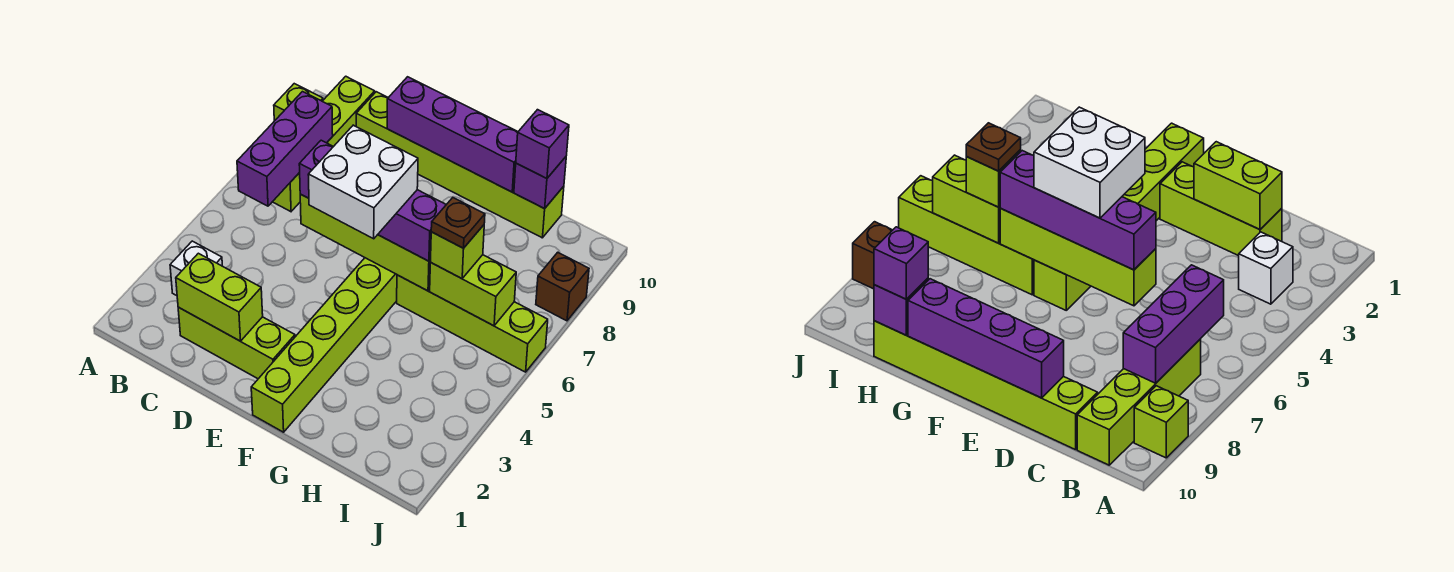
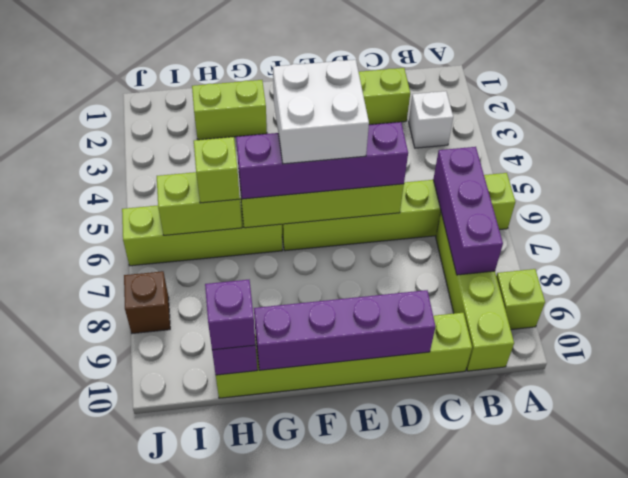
lime 1x2 brick [176,253,263,341] -> lime 1x2 brick moved to [192,80,267,140]
lime 1x6 brick [251,258,397,432] -> lime 1x6 brick turned to [282,173,515,251]
brown 1x1 plate [431,198,485,248] -> none

